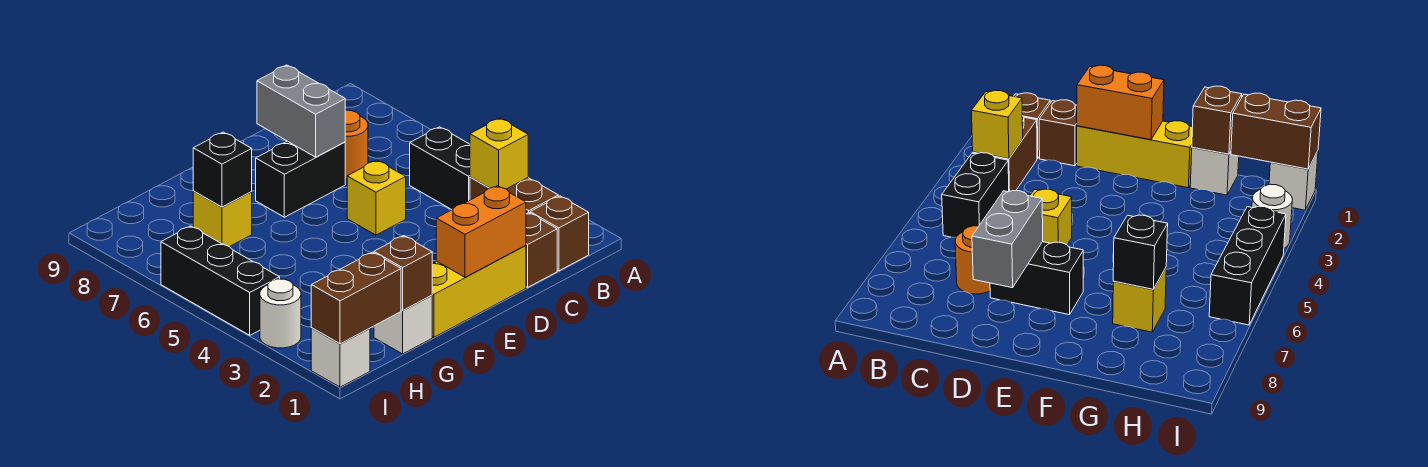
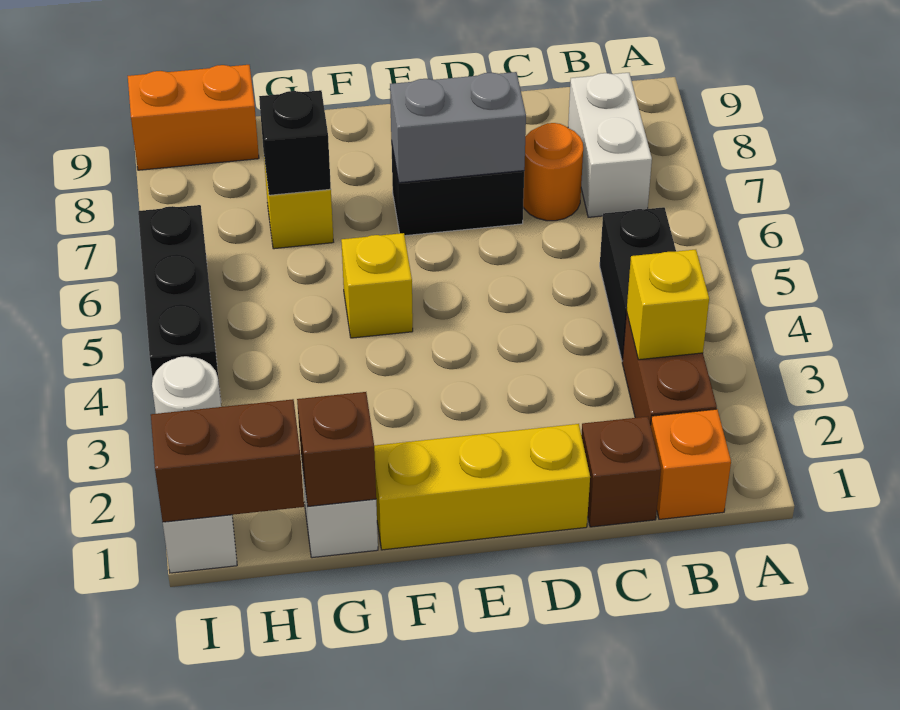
brown 1x1 brick [530,196,589,271] -> orange 1x1 brick [651,409,731,519]
none -> white 1x2 brick [568,73,652,217]
orange 1x2 brick [436,186,526,277] -> orange 1x2 brick moved to [128,65,259,170]
yellow 1x1 brick [347,160,406,235] -> yellow 1x1 brick moved to [341,233,413,338]
grey 1x2 brick [257,65,345,157] -> grey 1x2 brick turned to [390,72,526,183]

